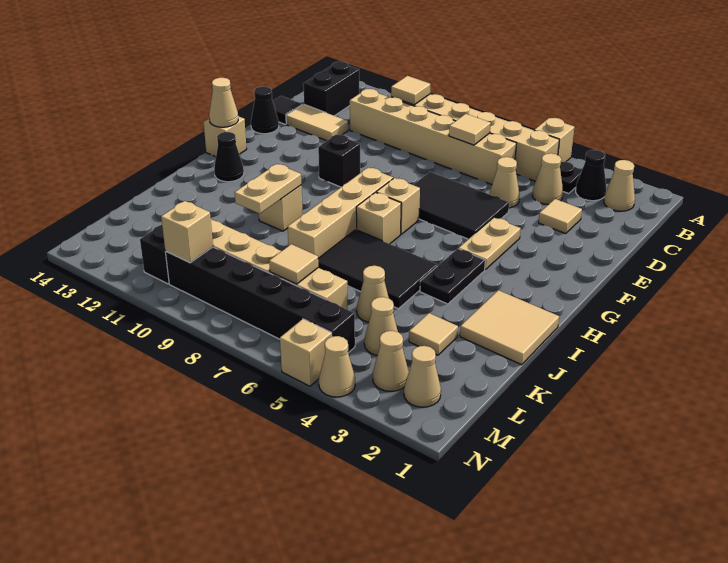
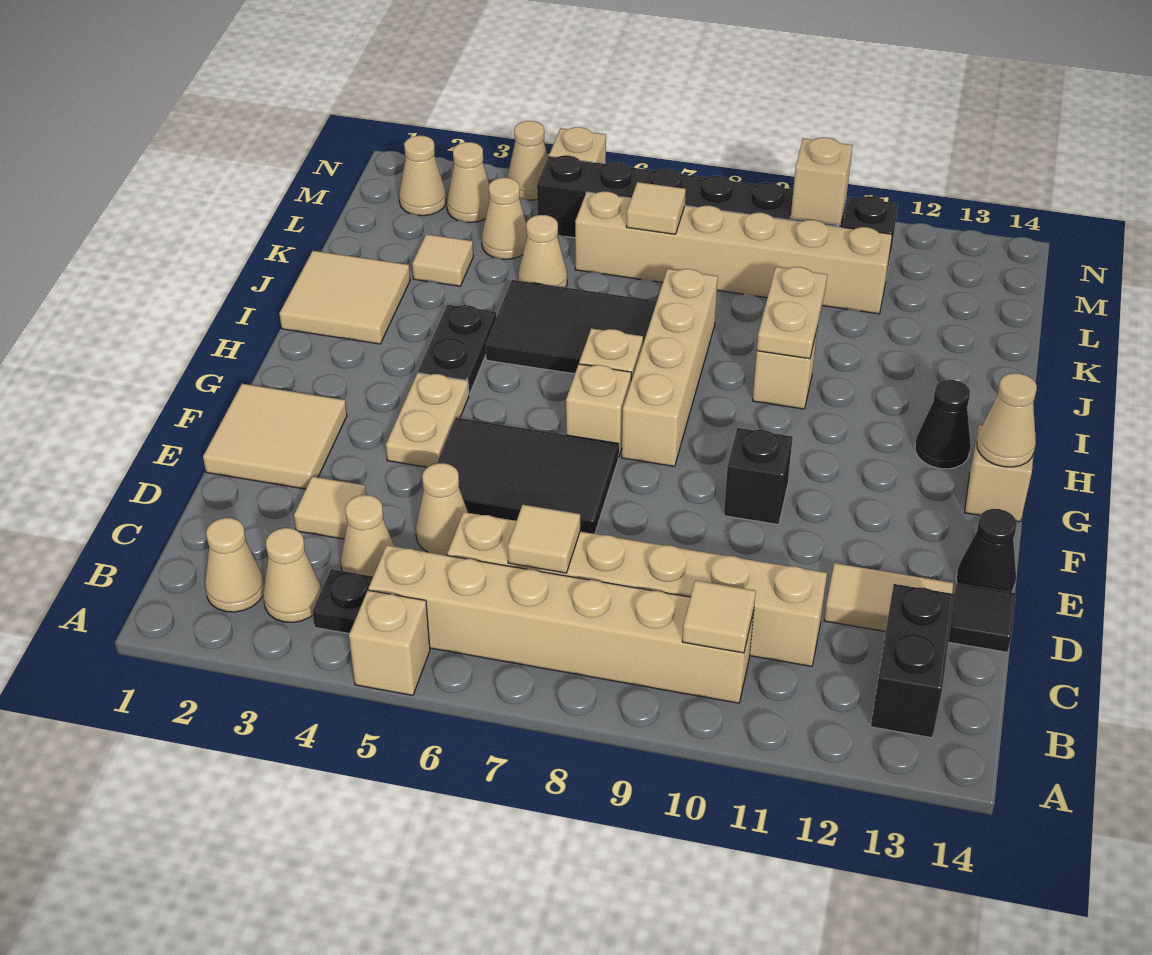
black 1x1 cone [576,150,606,201] -> tan 1x1 cone [263,528,322,622]
none -> tan 2x2 tile [203,384,347,489]

